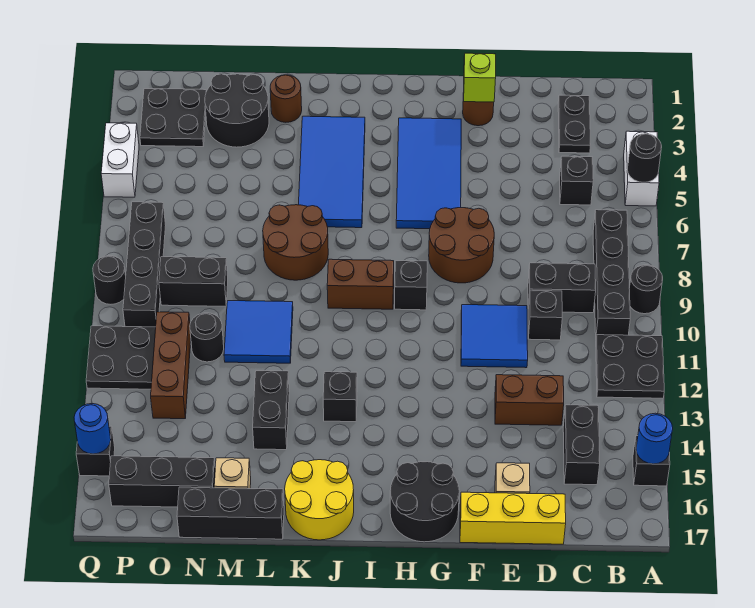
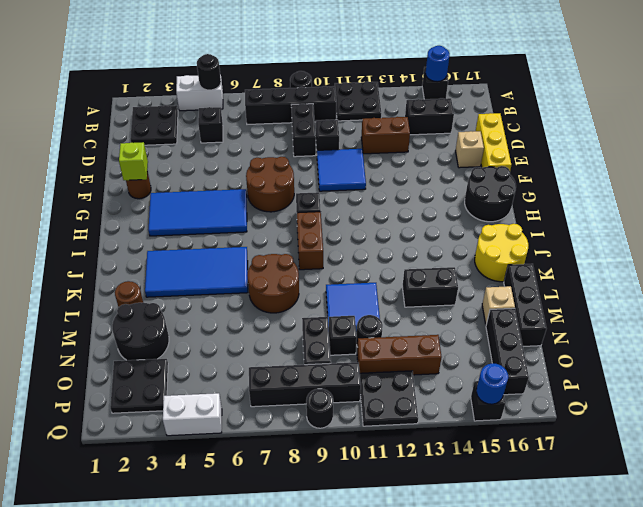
black 1x2 plate [558,95,591,153] -> black 2x2 plate [130,105,178,145]
brown 1x2 brick [495,375,564,425] -> brown 1x2 brick turned to [361,117,410,154]
black 1x1 brick [323,372,357,422] -> black 1x1 brick moved to [329,316,357,355]

